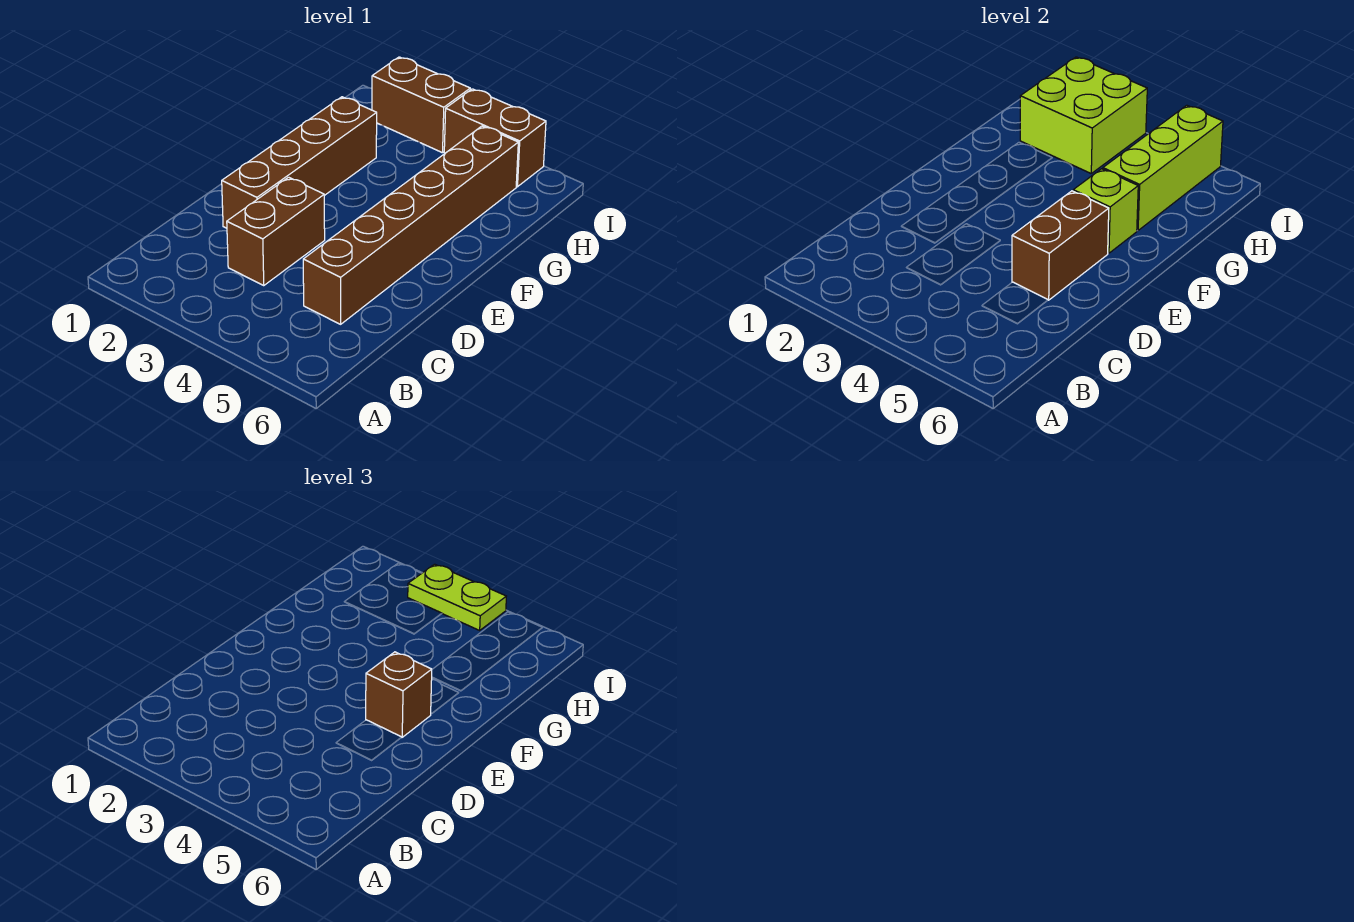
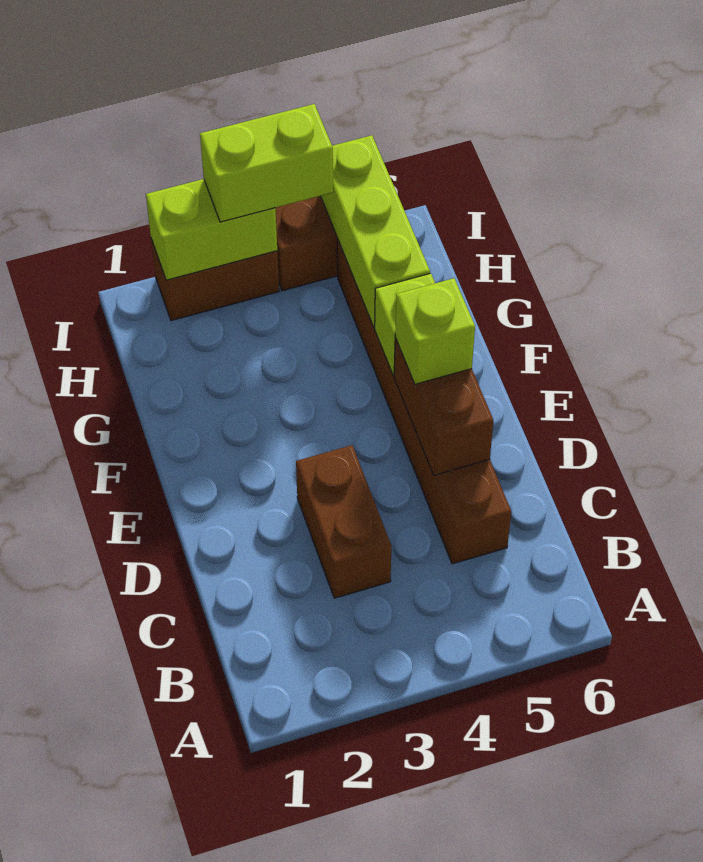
brown 1x4 brick [222,97,377,228] -> none
brown 1x1 brick [366,652,432,737] -> lime 1x1 brick [395,278,475,384]
lime 2x2 brick [1020,57,1147,173] -> lime 1x2 brick [146,179,277,280]
lime 1x2 plate [408,564,506,630] -> lime 1x2 brick [200,104,333,222]

